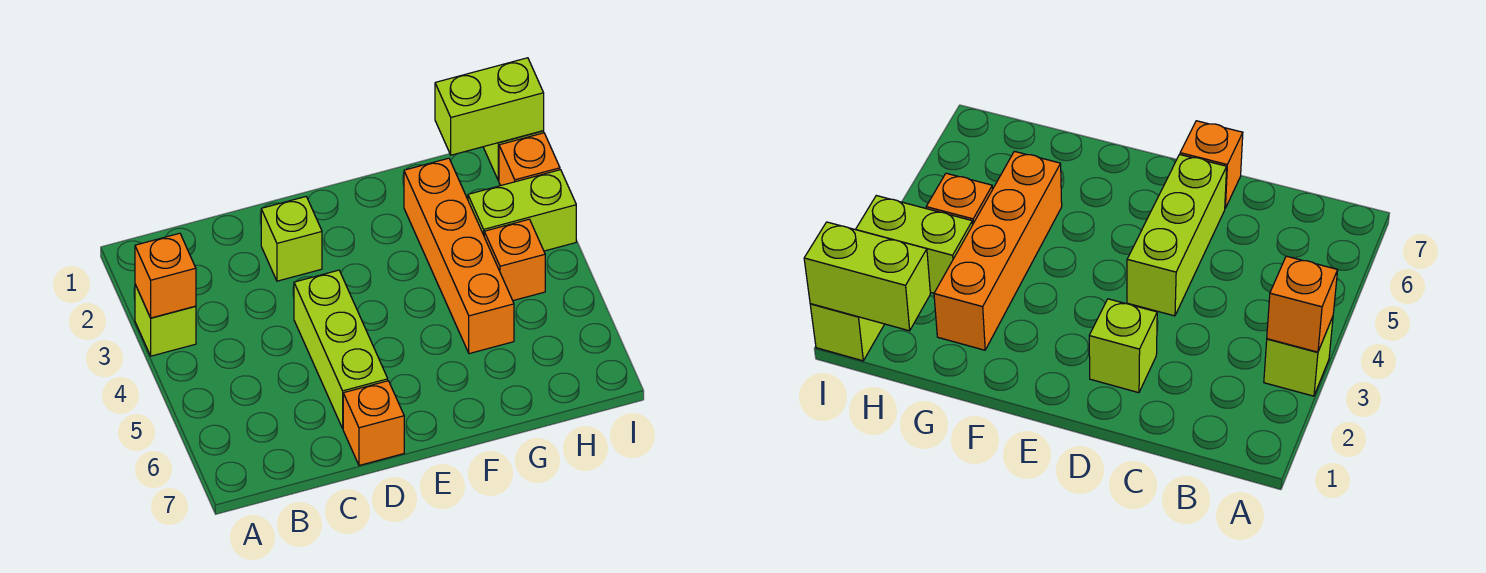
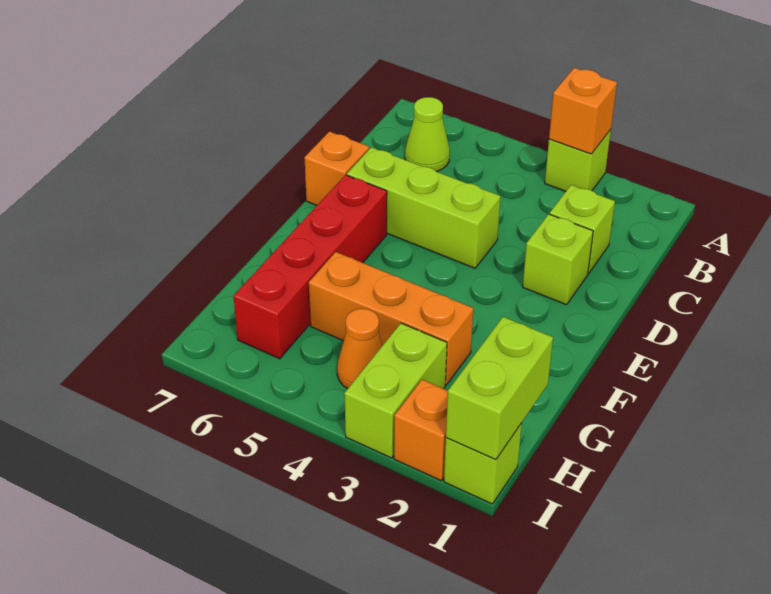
none -> lime 1x1 cone [405,97,450,172]
none -> lime 1x1 brick [550,185,615,274]
none -> red 1x4 brick [233,175,387,359]
orange 1x4 brick [404,158,514,354] -> orange 1x3 brick [309,252,473,385]
orange 1x1 brick [484,219,545,301] -> orange 1x1 cone [337,309,383,389]

